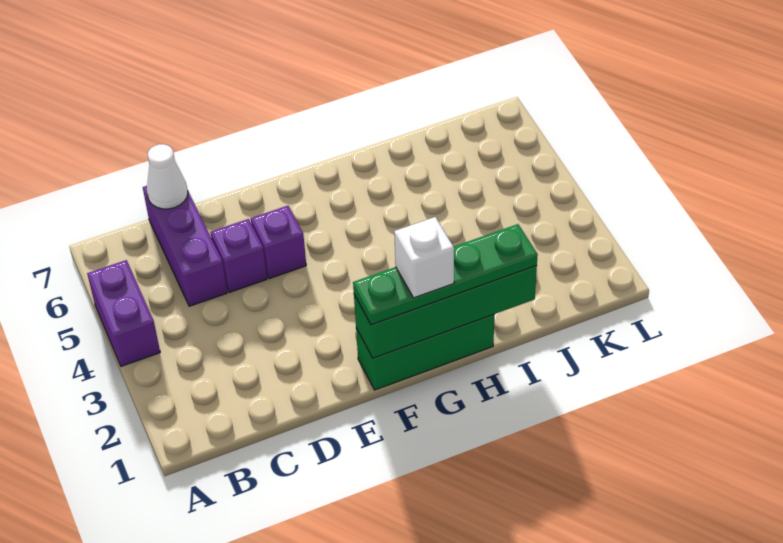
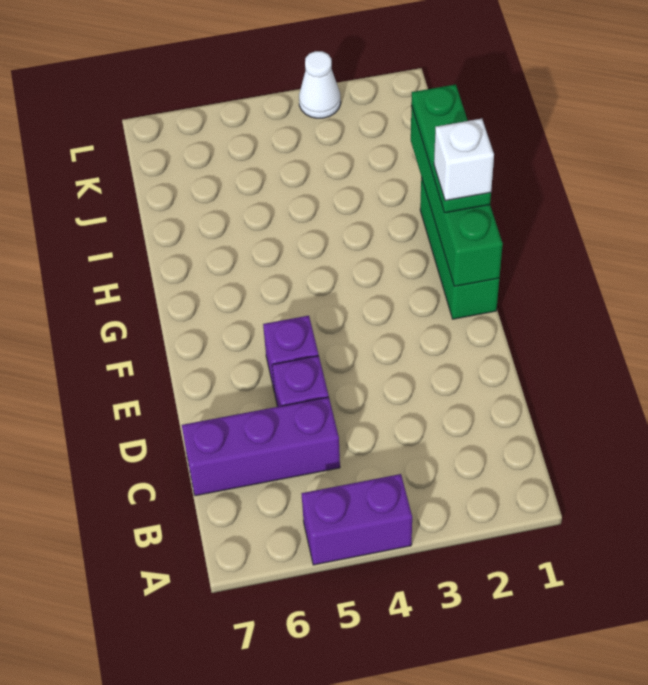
white 1x1 cone [147,144,188,209] -> white 1x1 cone moved to [299,51,341,118]
green 1x4 plate [353,224,538,325] -> green 1x3 plate [411,84,491,213]

